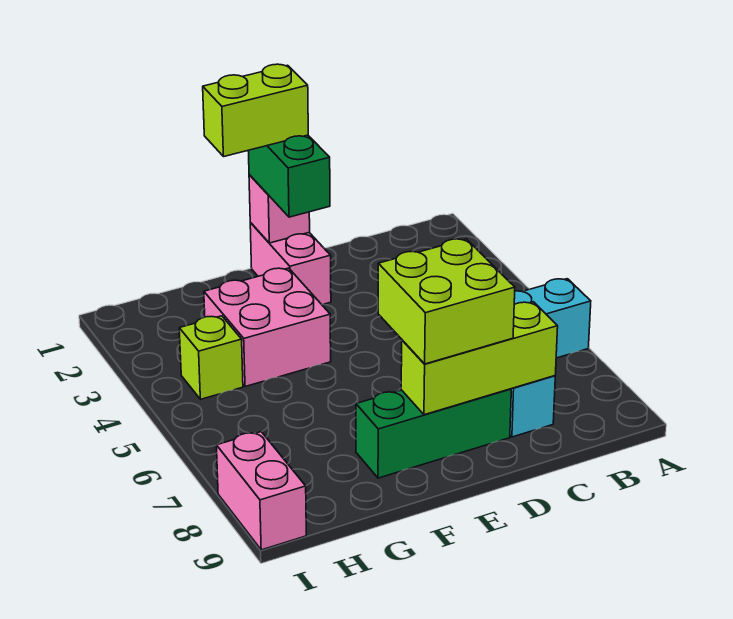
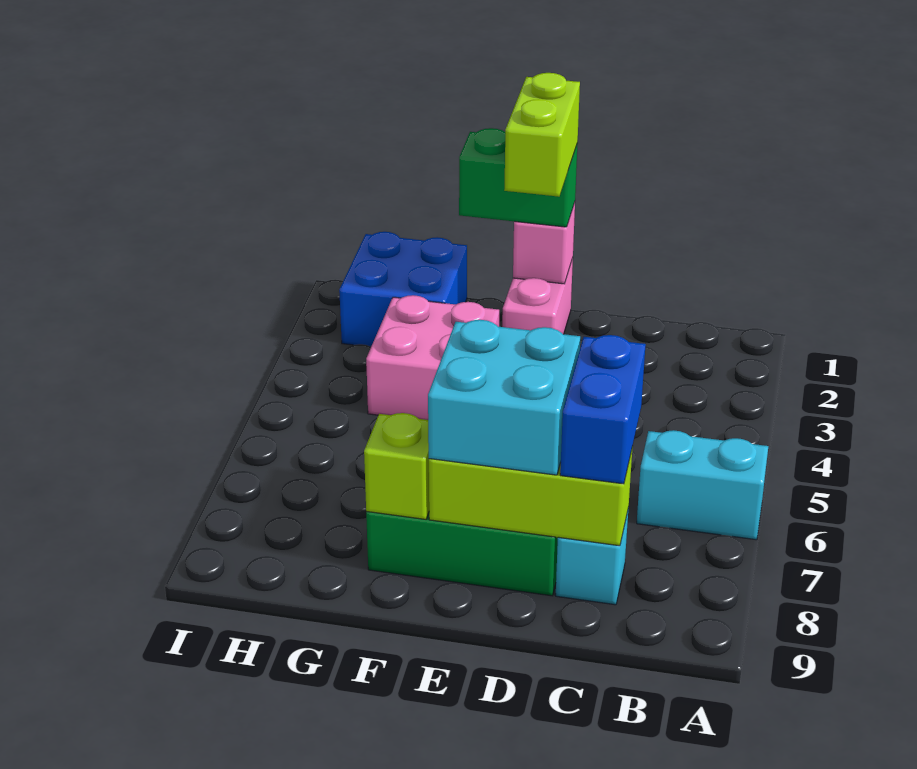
none -> blue 1x2 brick [560,335,646,484]
lime 2x2 brick [378,239,515,364] -> cyan 2x2 brick [428,320,580,475]
green 1x2 brick [248,135,330,217] -> green 1x2 brick turned to [459,128,577,227]
lime 1x2 brick [203,64,308,157] -> lime 1x2 brick turned to [504,73,580,197]
none -> blue 2x2 brick [339,232,467,346]
lime 1x1 brick [179,316,243,399] -> lime 1x1 brick moved to [364,413,429,519]
pink 1x2 brick [216,432,306,550] -> none

